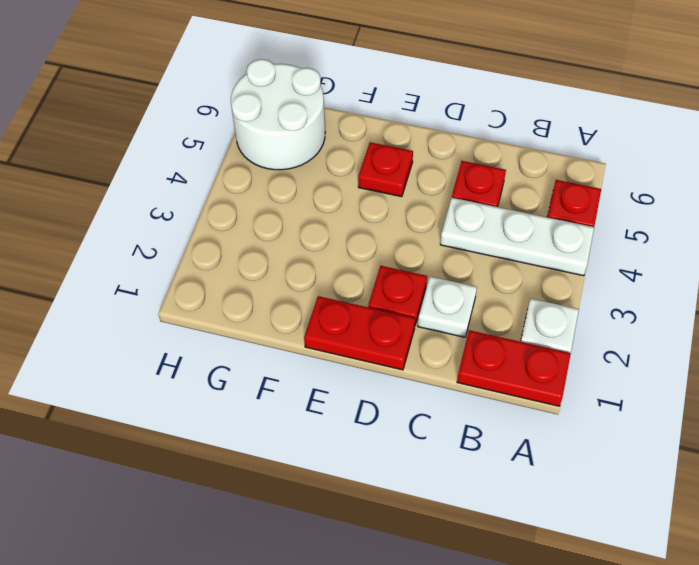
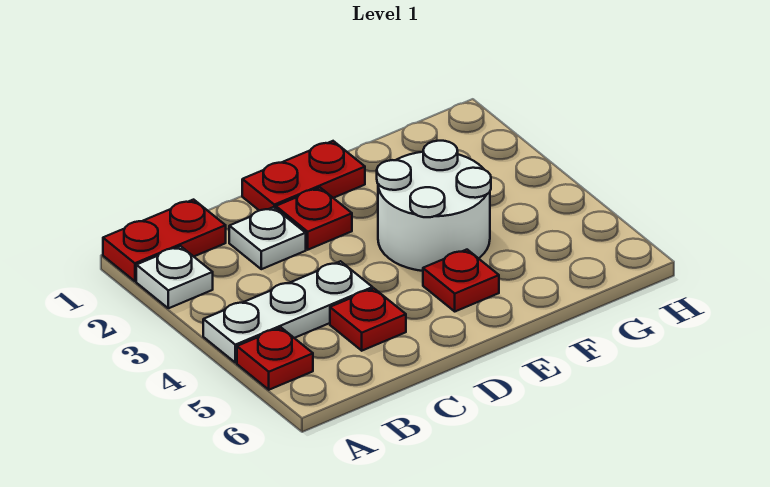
white 2x2 round brick [231,59,325,170] -> white 2x2 round brick moved to [377,141,491,271]

